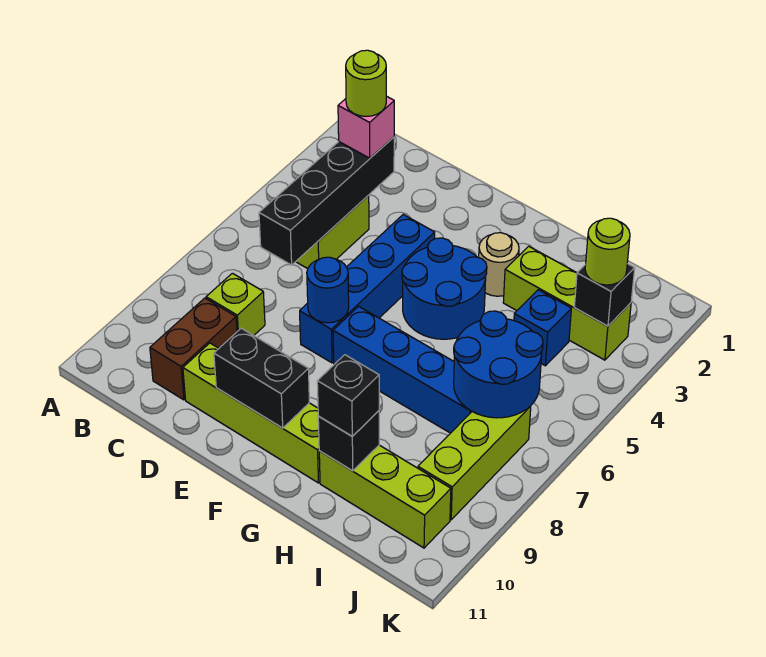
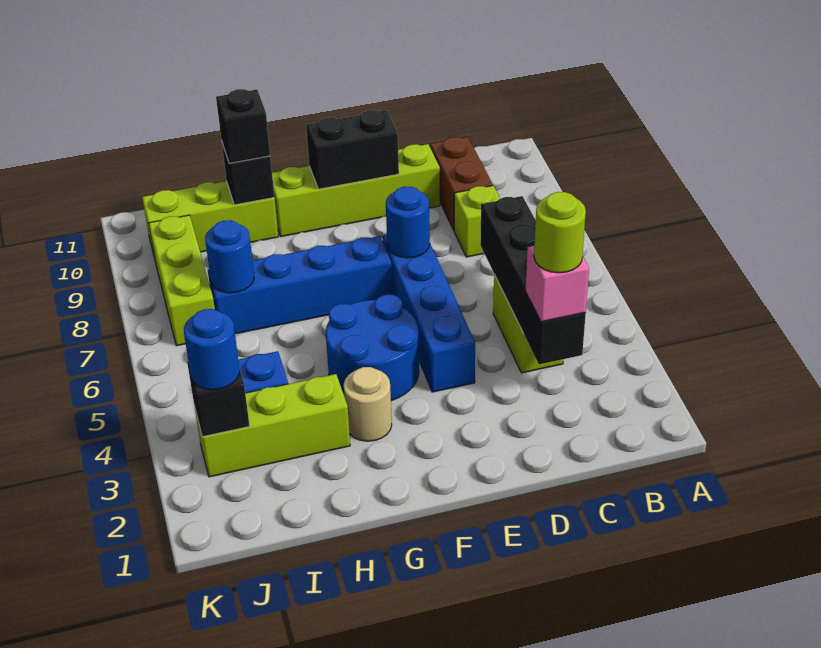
blue 2x2 round brick [454,311,543,418] -> blue 1x1 round brick [205,220,254,293]
lime 1x1 round brick [585,218,630,285] -> blue 1x1 round brick [184,309,240,390]

